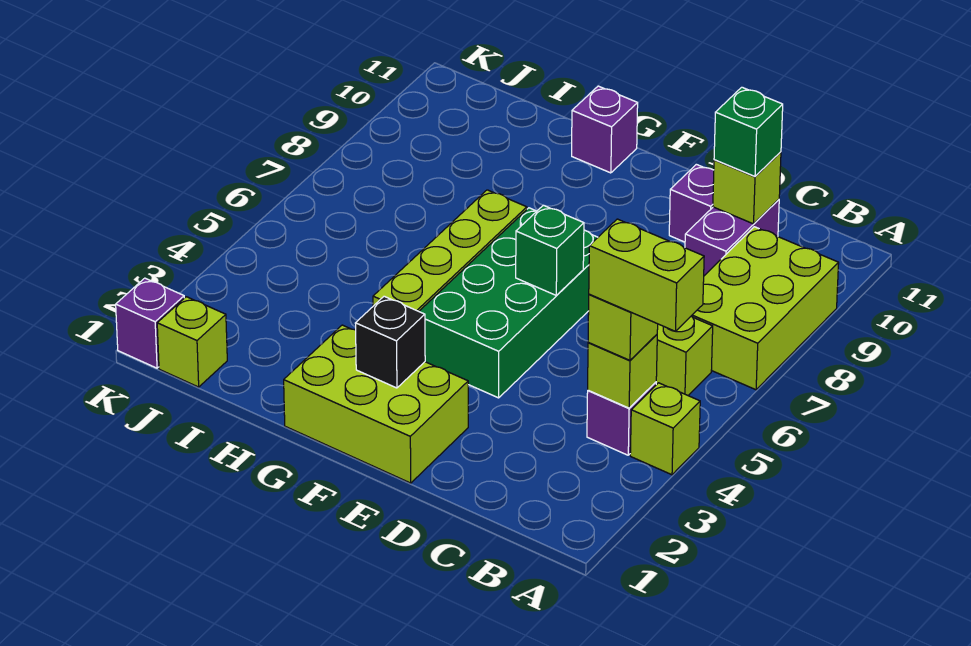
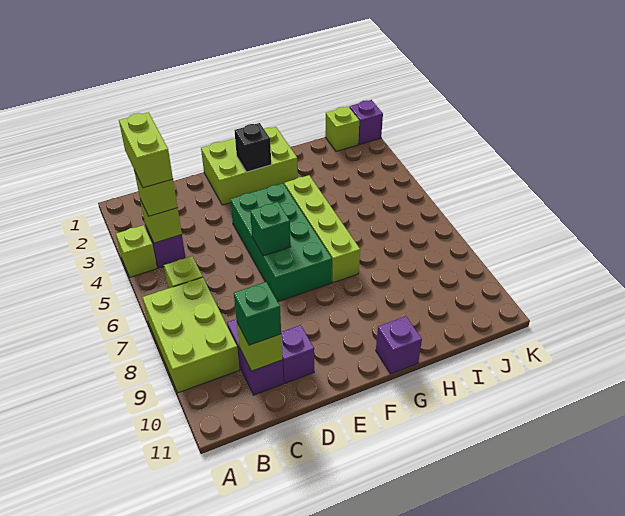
lime 1x2 brick [589,219,704,331] -> lime 1x2 brick turned to [119,112,173,188]

